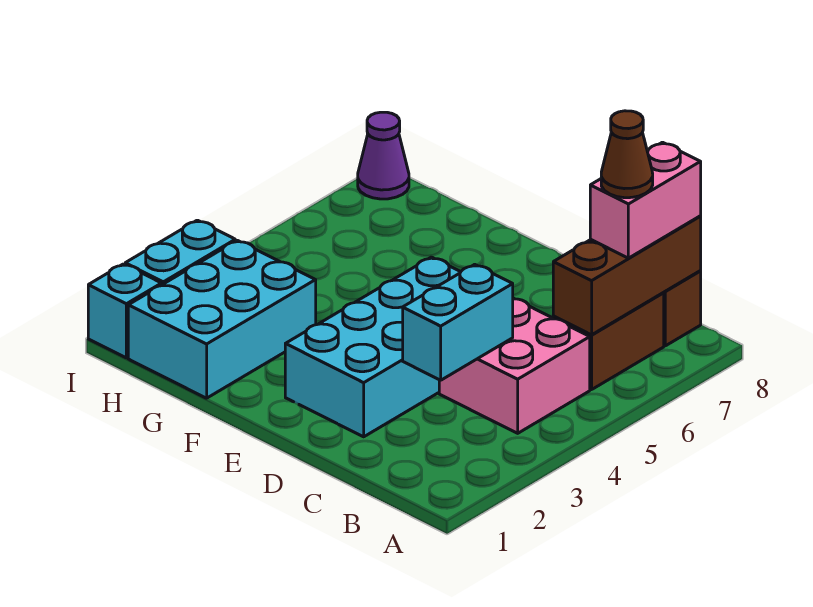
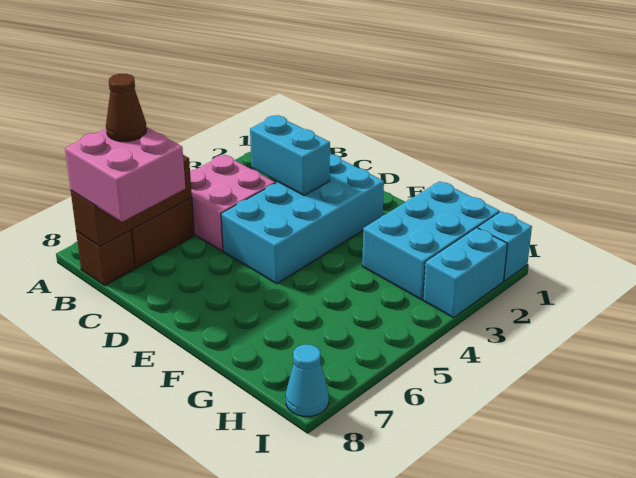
pink 1x2 brick [590,142,701,258] -> pink 2x2 brick [65,127,185,222]
cyan 1x2 brick [403,264,513,380] -> cyan 1x2 brick turned to [250,115,330,195]
purple 1x1 cone [358,112,409,199] -> cyan 1x1 cone [286,345,329,416]

